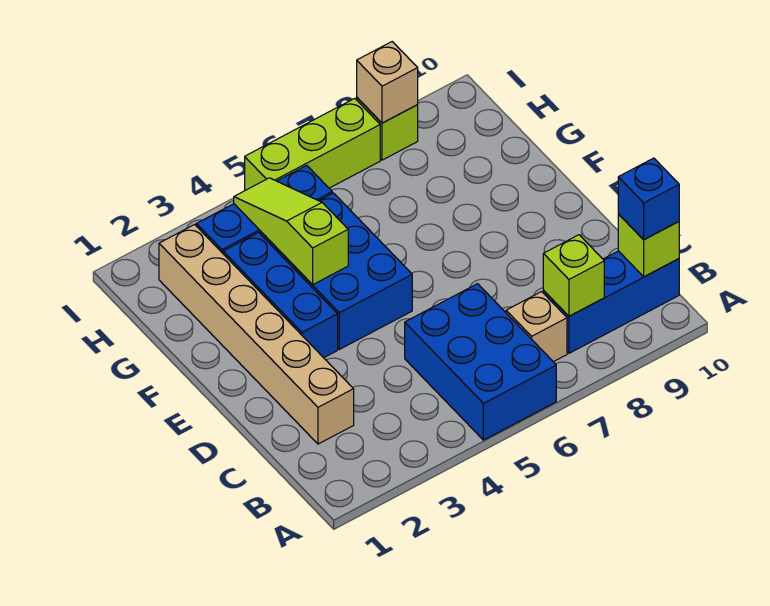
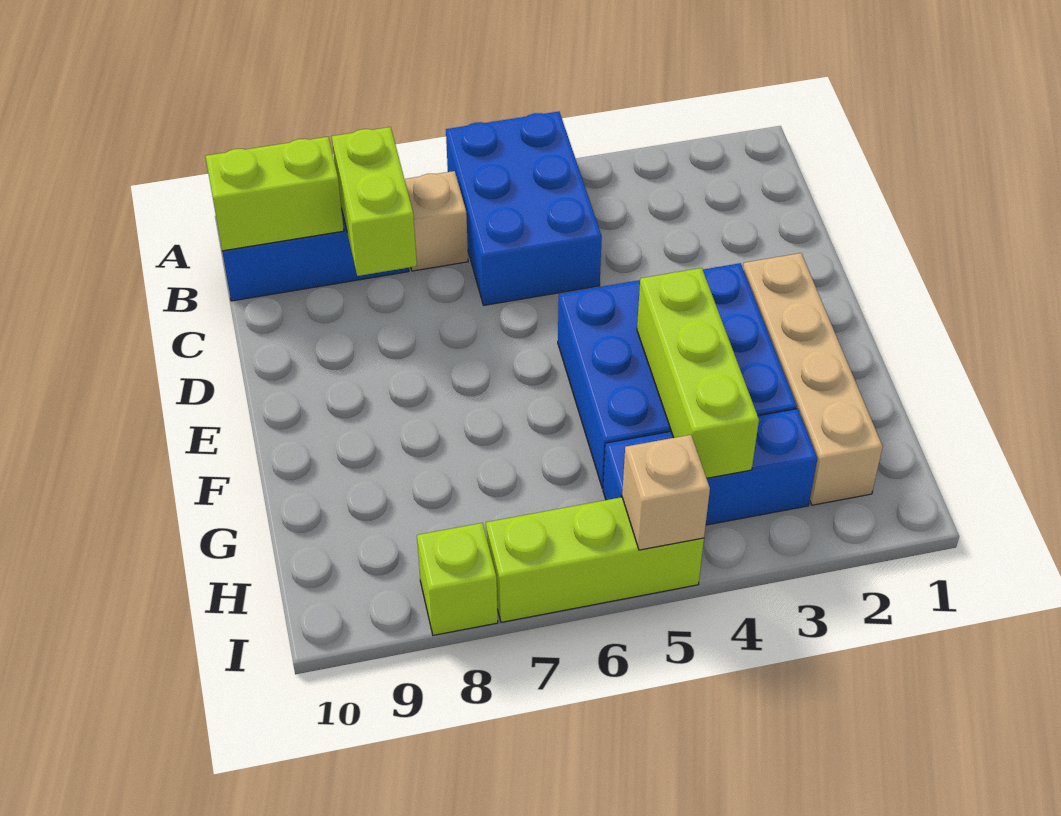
lime 1x1 brick [543,235,604,316] -> lime 1x2 brick [332,127,417,276]
lime 1x1 brick [618,214,679,277] -> lime 1x2 brick [205,137,344,251]
blue 1x1 brick [618,158,679,240] -> none
tan 1x6 brick [159,225,354,444] -> tan 1x4 brick [743,253,883,505]
lime 1x3 slope [234,178,348,285] -> lime 1x3 brick [637,268,759,478]
tan 1x1 brick [357,42,418,123] -> tan 1x1 brick moved to [622,435,710,550]

